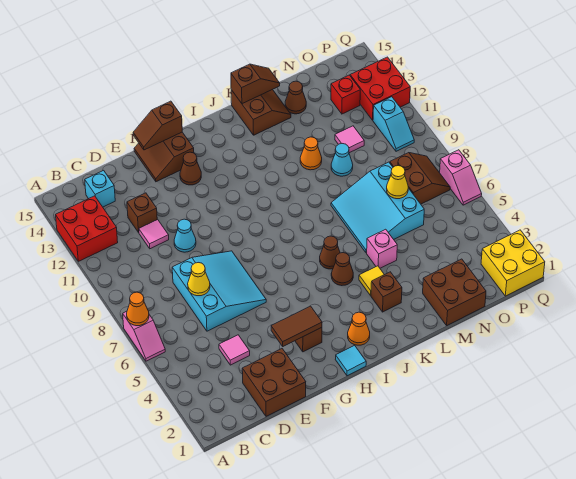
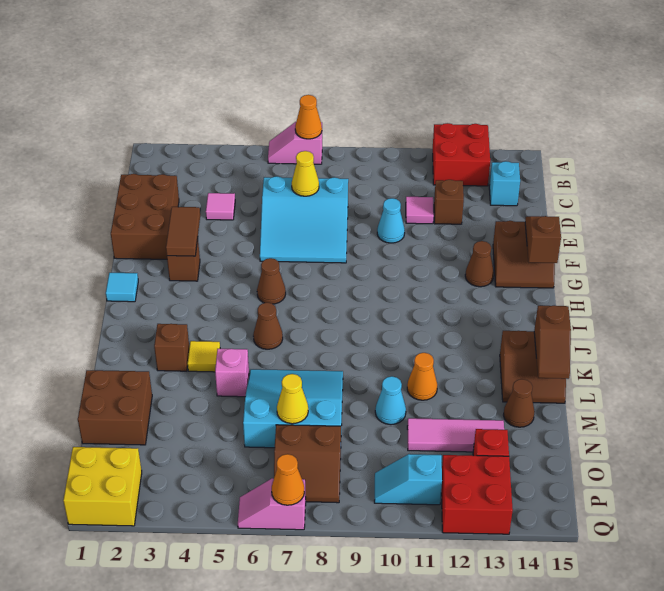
brown 2x2 brick [242,349,306,416] -> brown 2x3 brick [111,174,179,259]
brown 2x2 slope [134,132,194,182] -> brown 2x2 slope turned to [493,221,555,288]
orange 1x1 cone [348,312,370,345] -> orange 1x1 cone moved to [272,454,304,505]
brown 1x1 cone [331,253,353,286] -> brown 1x1 cone moved to [257,258,286,304]
pink 1x1 tile [335,126,364,153] -> pink 1x3 tile [407,418,504,452]

